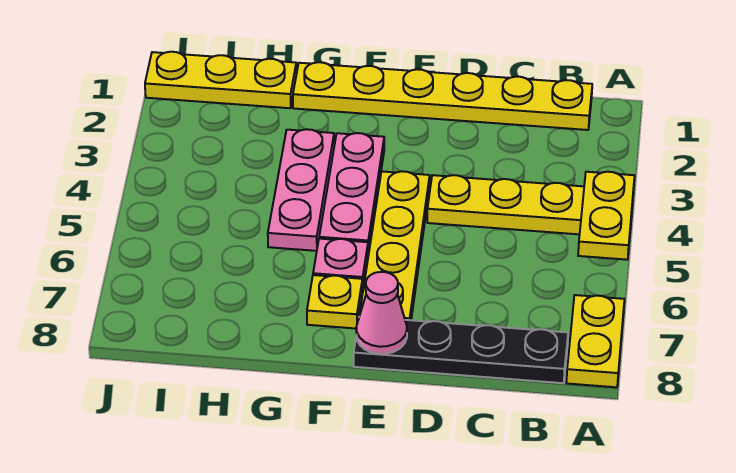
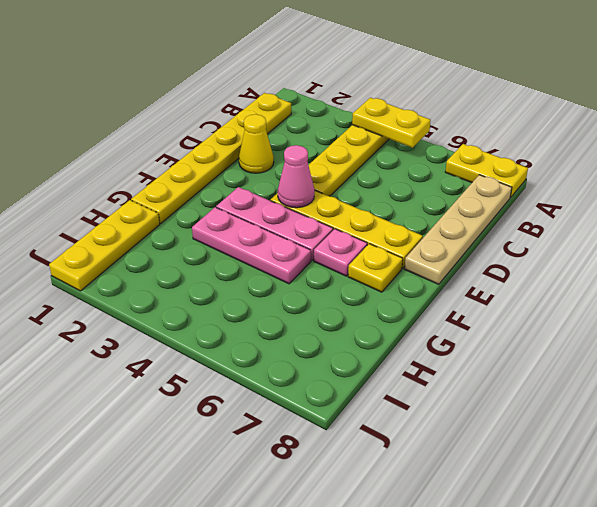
black 1x4 plate [354,320,568,383] -> tan 1x4 plate [404,175,512,284]
none -> yellow 1x1 cone [239,114,274,173]
pink 1x1 cone [356,272,407,354] -> pink 1x1 cone moved to [278,145,315,208]

